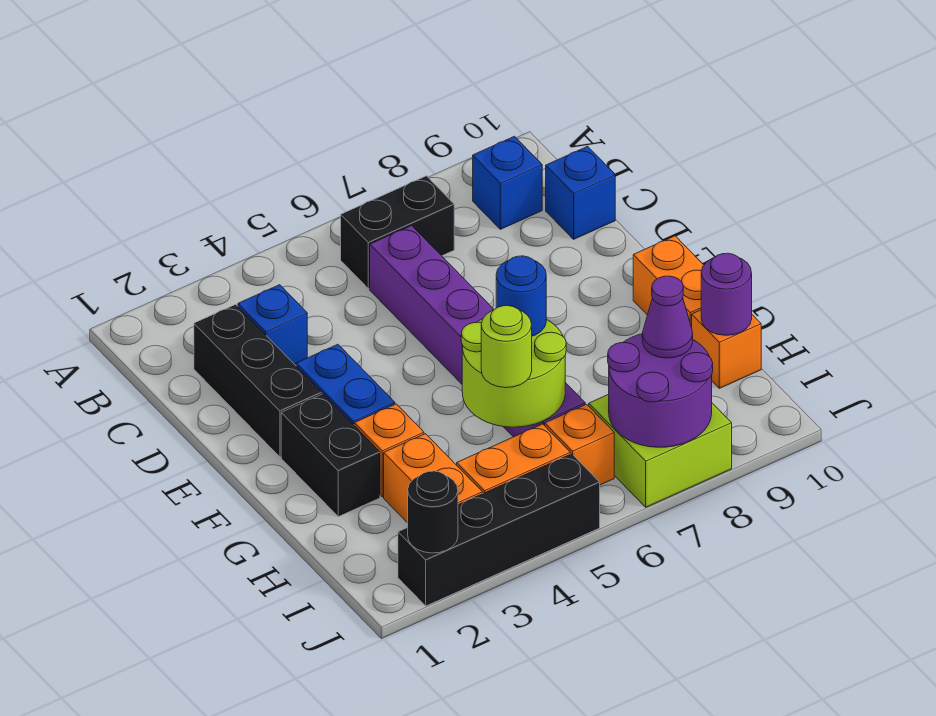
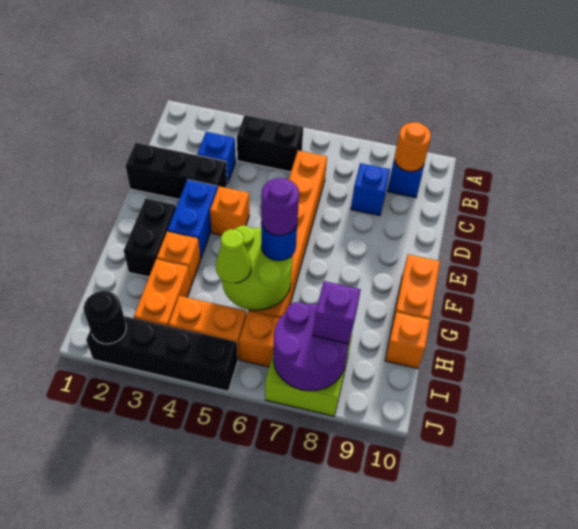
black 1x2 brick [341,176,454,289] -> black 1x2 brick moved to [237,115,303,172]
none -> orange 1x1 round brick [395,122,431,172]
black 1x3 brick [194,304,322,457] -> black 1x3 brick turned to [125,143,228,199]
purple 1x6 brick [370,225,585,437] -> orange 1x6 brick [248,151,327,318]
blue 1x1 brick [546,146,615,239] -> blue 1x1 brick moved to [351,163,390,216]
none -> orange 1x1 brick [210,186,249,235]
lime 1x1 round brick [481,306,532,388] -> lime 1x1 cone [216,229,251,283]
purple 1x1 round brick [701,253,752,335] -> purple 1x1 round brick moved to [261,178,299,235]
purple 1x1 cone [642,276,693,358] -> purple 1x1 brick [313,281,361,344]

